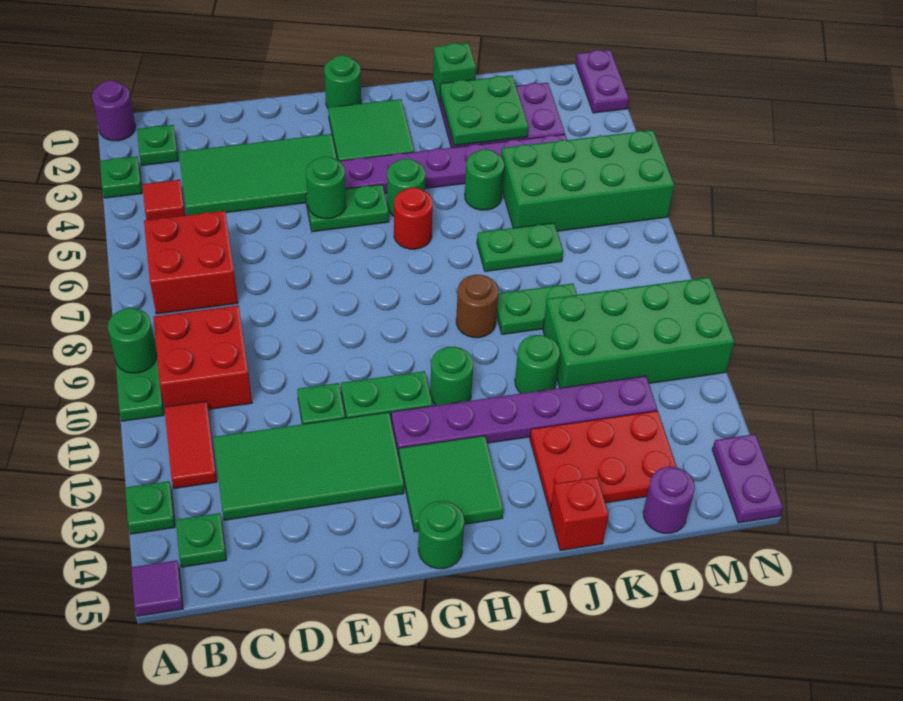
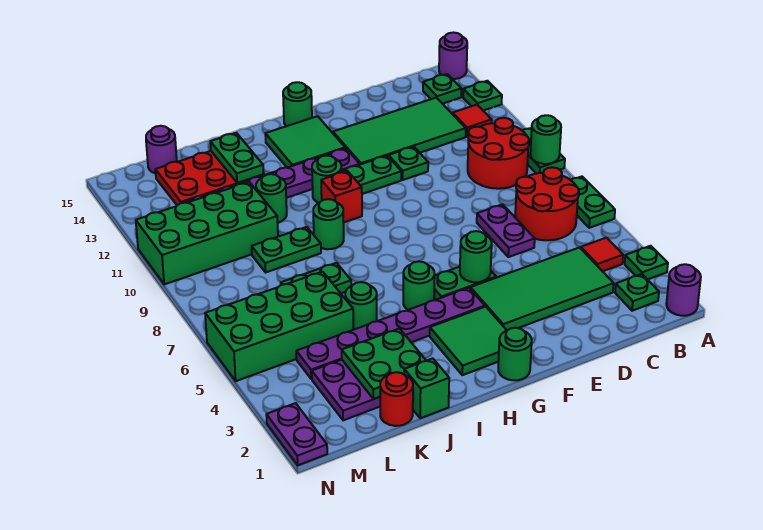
none -> green 1x2 plate [571,177,615,228]
purple 1x1 tile [131,560,183,616] -> purple 1x1 round brick [439,33,467,79]
red 2x2 brick [144,211,238,314] -> red 2x2 round brick [515,167,579,240]
red 2x2 brick [153,305,252,409] -> red 2x2 round brick [468,118,529,189]
red 1x2 tile [164,401,217,488] -> red 1x1 tile [453,105,492,137]
red 1x1 round brick [394,188,433,249] -> red 1x1 round brick moved to [380,372,413,426]
brown 1x1 round brick [456,275,498,338] -> green 1x1 round brick [313,199,344,249]
none -> green 1x2 plate [210,133,264,183]
red 1x1 brick [550,477,609,551] -> red 1x1 brick moved to [321,171,362,222]
purple 1x2 plate [712,434,783,523] -> purple 1x2 plate moved to [477,204,535,257]

